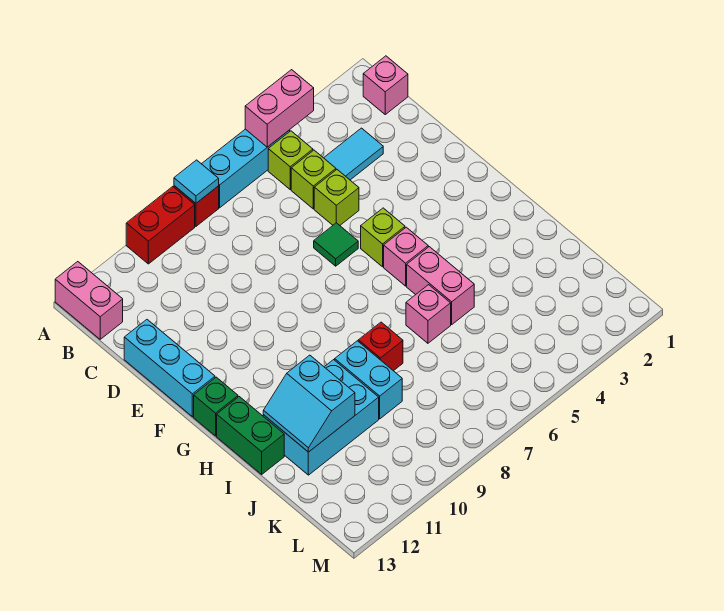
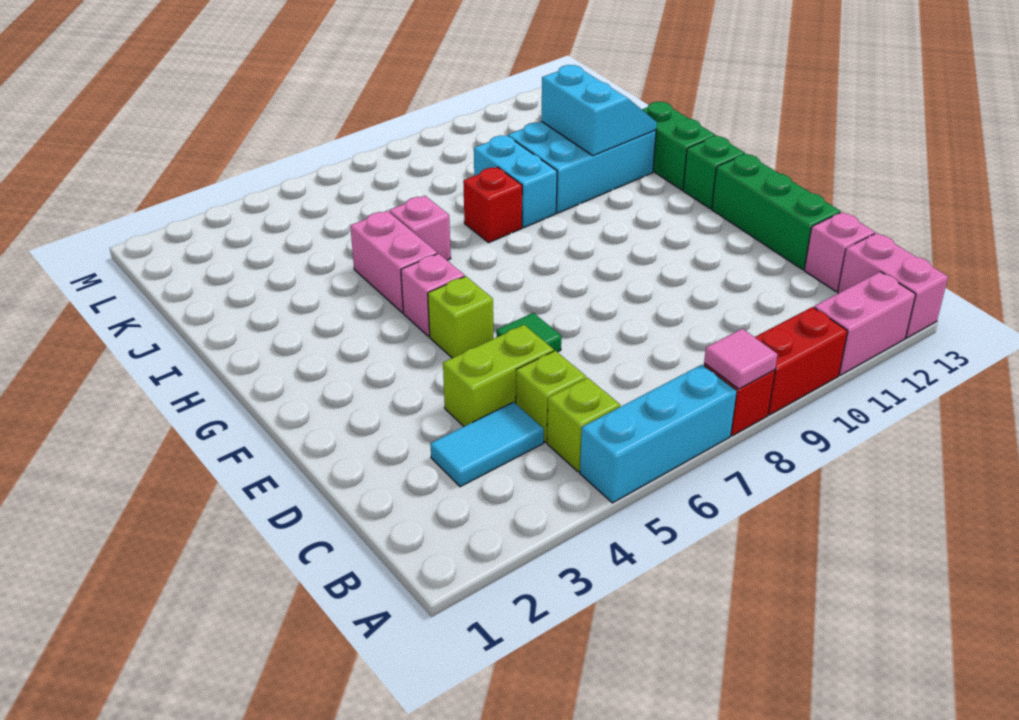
pink 1x2 brick [245,70,314,147] -> pink 1x2 brick moved to [814,272,916,375]
cyan 1x1 tile [174,160,219,203] -> pink 1x1 tile [704,329,778,389]
pink 1x1 brick [363,56,408,114] -> pink 1x1 brick moved to [804,212,875,291]
lime 1x1 brick [314,170,359,225] -> lime 1x2 brick [443,325,554,426]
cyan 1x3 brick [124,320,215,417] -> green 1x3 brick [712,154,840,269]

